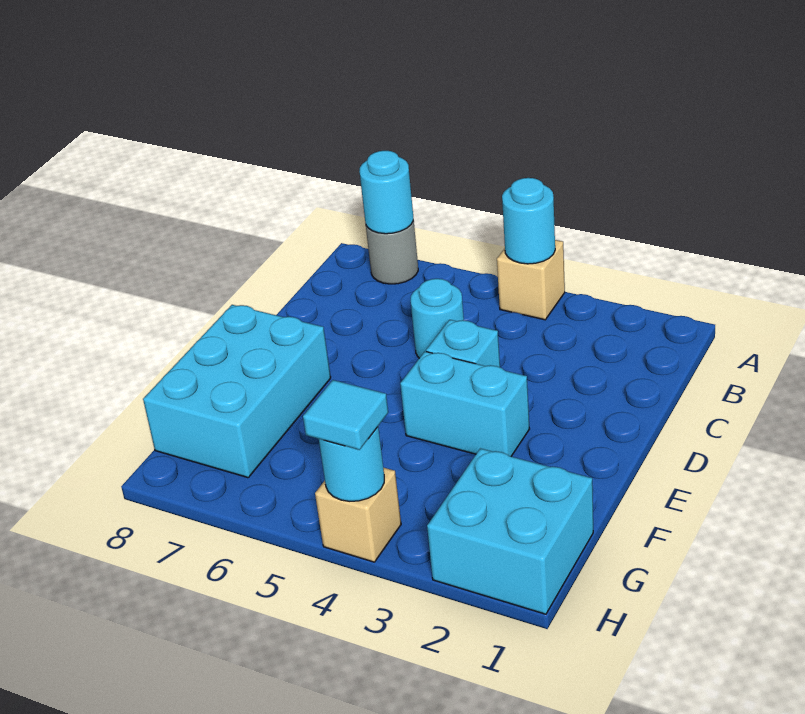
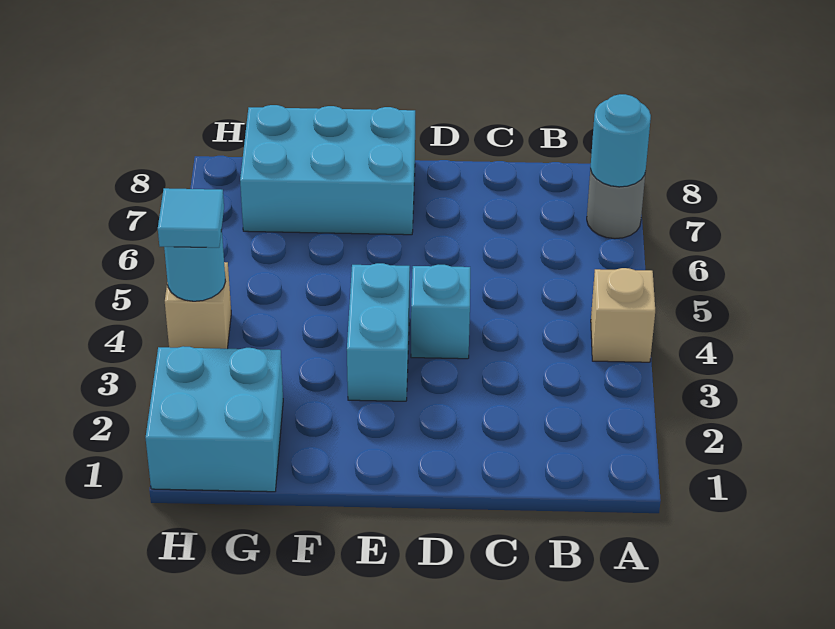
cyan 1x1 round brick [502,178,555,264] -> none
cyan 1x1 round brick [411,279,464,358] -> none

